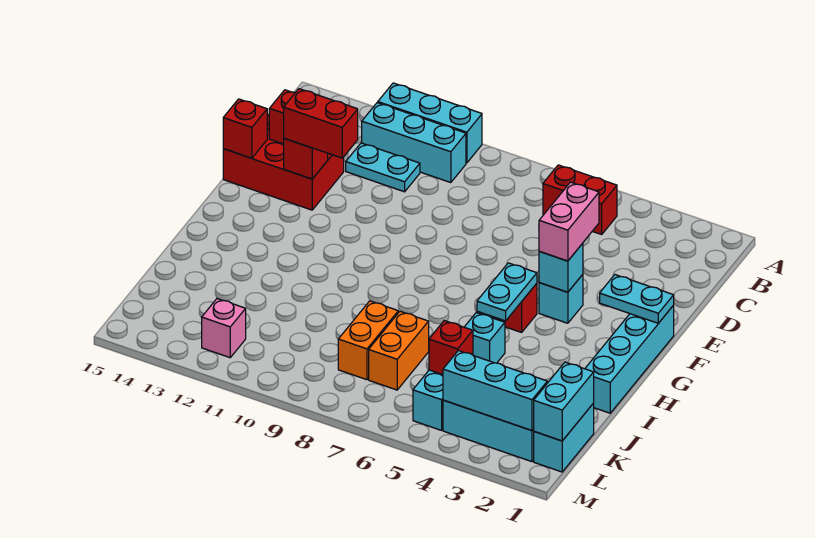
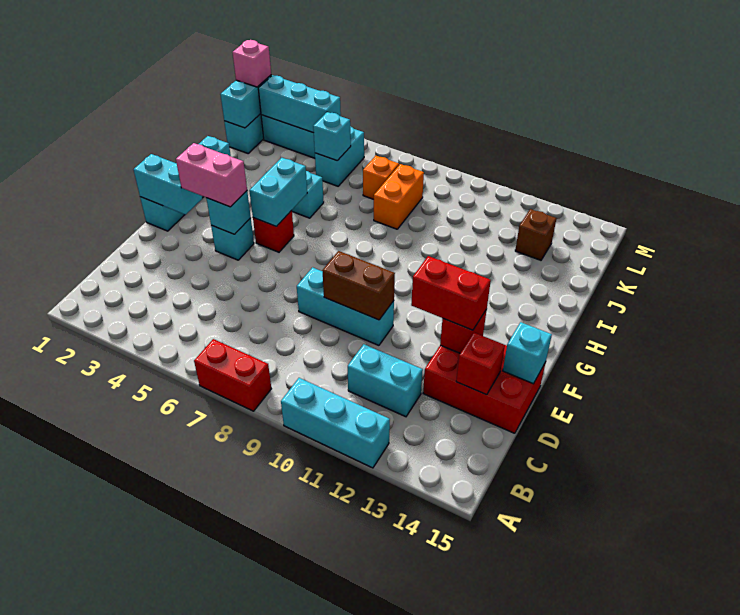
red 1x2 brick [543,165,617,234] -> red 1x2 brick moved to [194,339,271,411]
cyan 1x3 brick [362,103,466,183] -> cyan 1x3 brick moved to [297,267,394,345]
cyan 1x2 plate [346,143,420,192] -> cyan 1x2 brick [348,344,423,417]
pink 1x2 brick [539,182,599,261] -> pink 1x2 brick turned to [176,143,247,207]
none -> brown 1x2 brick [322,251,395,320]
red 1x1 brick [223,99,267,158] -> cyan 1x1 brick [503,322,552,384]
cyan 1x2 plate [600,275,674,323] -> cyan 1x2 brick [134,154,202,215]
cyan 1x2 plate [477,263,537,321] -> cyan 1x2 brick [249,158,307,227]
orange 1x2 brick [369,311,429,390] -> orange 1x1 brick [363,156,399,199]
red 1x1 brick [429,321,473,375] -> cyan 1x1 brick [313,112,351,161]
none -> brown 1x1 brick [515,209,556,260]
pink 1x1 brick [202,299,246,358] -> pink 1x1 brick moved to [232,40,271,87]

